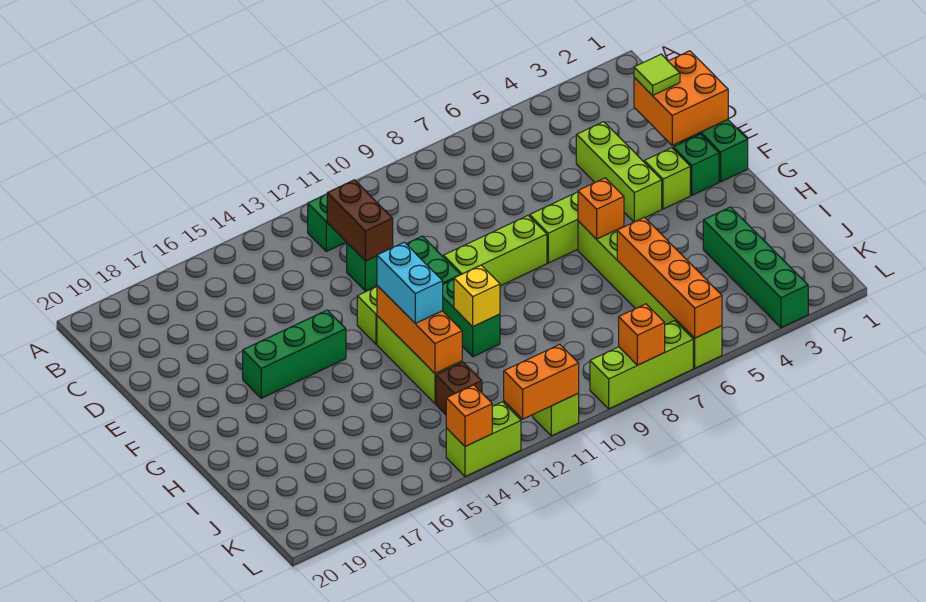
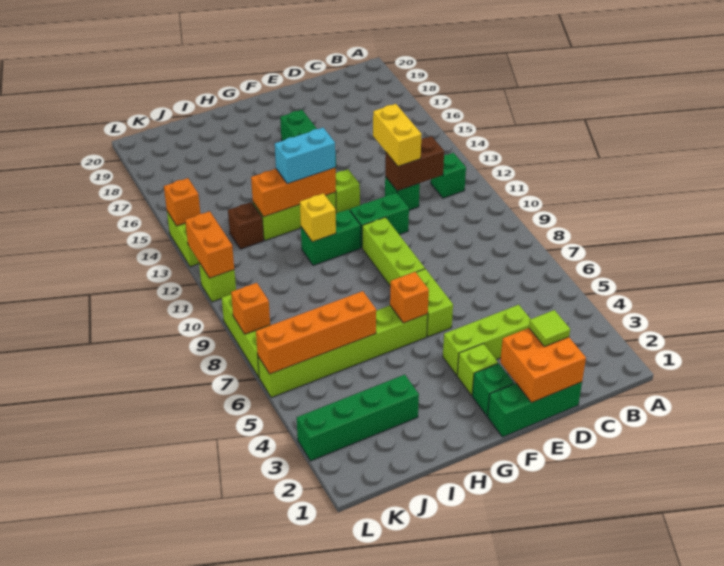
none -> yellow 1x2 brick [373,104,422,166]

